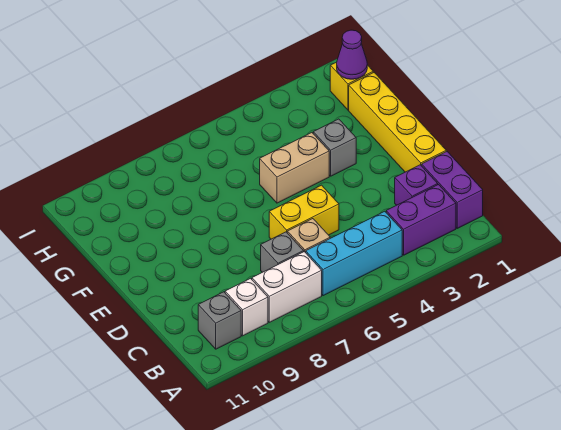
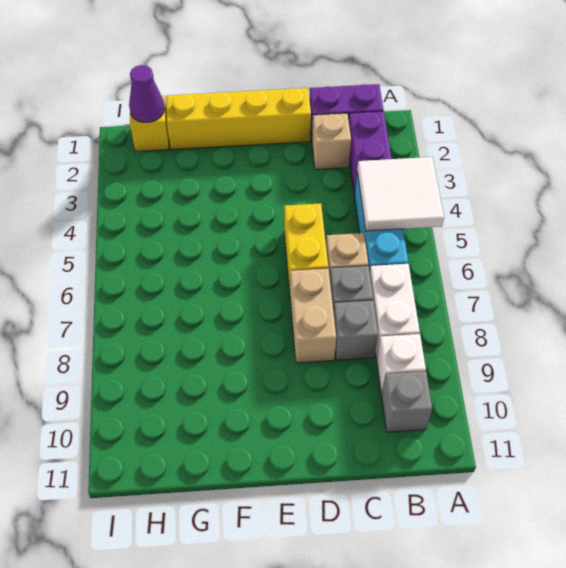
none -> white 2x2 tile [357,157,444,231]
purple 1x1 brick [395,165,438,205] -> tan 1x1 brick [312,113,351,169]
grey 1x1 brick [313,119,356,176] -> grey 1x1 brick moved to [334,301,378,360]
tan 1x2 brick [260,133,329,203] -> tan 1x2 brick moved to [290,268,336,363]

